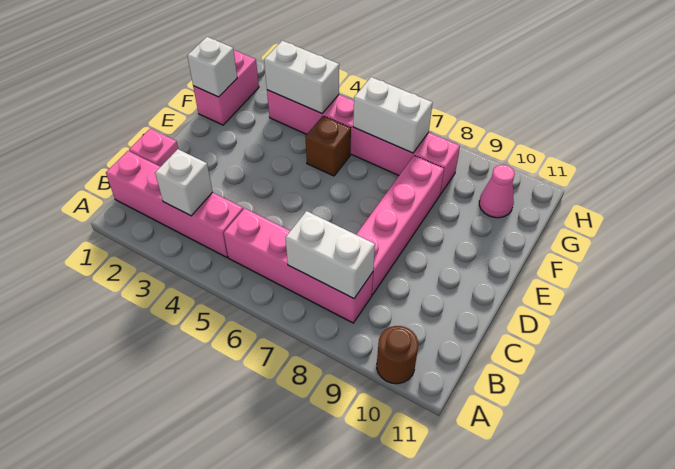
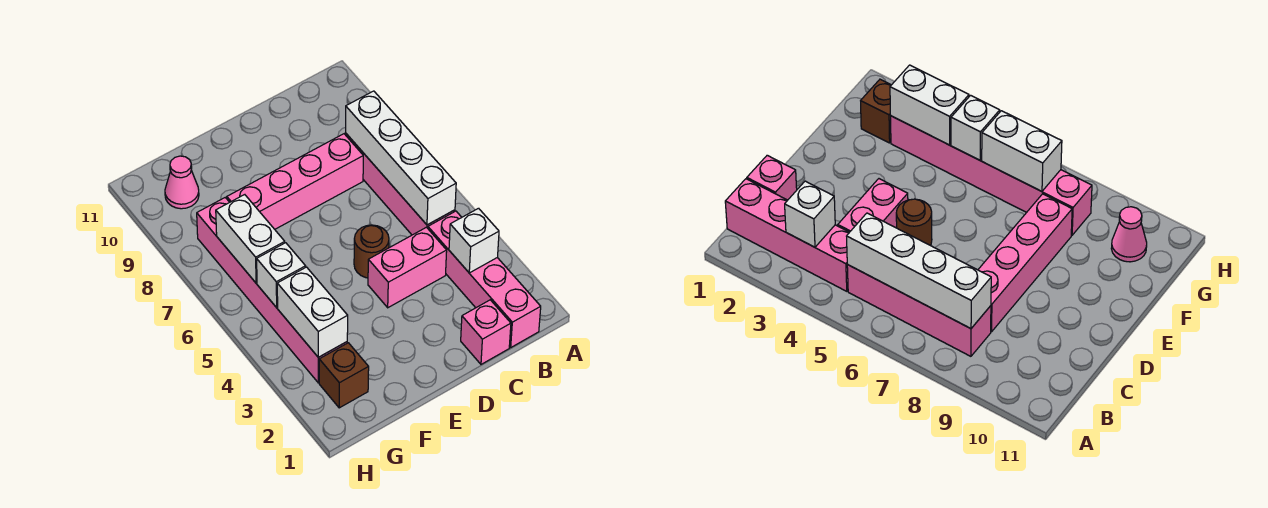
brown 1x1 round brick [377,326,418,384] -> brown 1x1 round brick moved to [354,225,389,278]
white 1x2 brick [286,211,375,299] -> white 1x4 brick [345,91,456,225]
pink 1x2 brick [193,50,259,125] -> pink 1x2 brick moved to [368,227,447,308]
white 1x1 brick [187,37,237,97] -> white 1x1 brick moved to [257,243,306,308]
brown 1x1 brick [306,116,351,176] -> brown 1x1 brick moved to [319,343,369,408]

